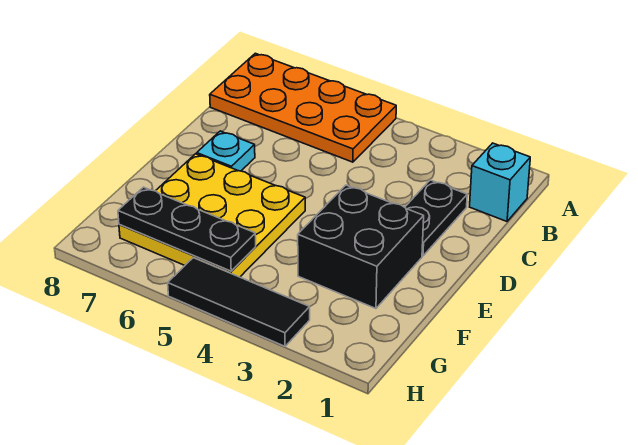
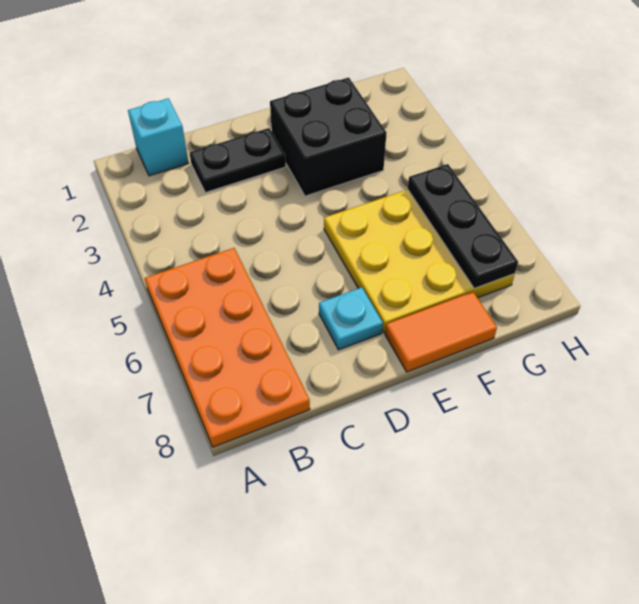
none -> orange 1x2 tile [385,292,497,372]
black 1x3 tile [168,258,310,346] -> none

